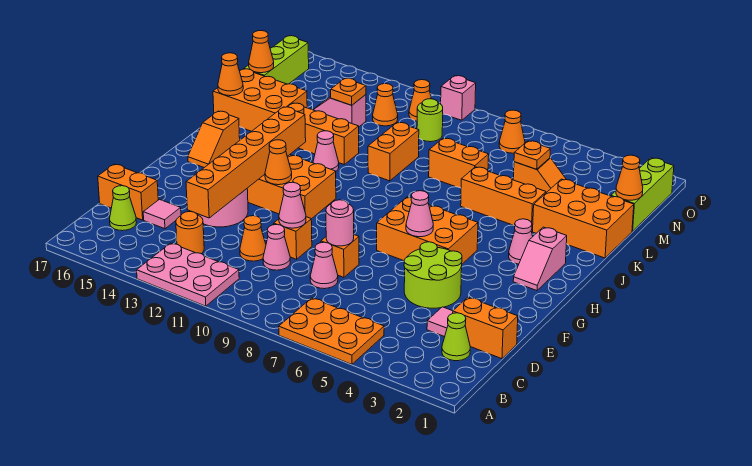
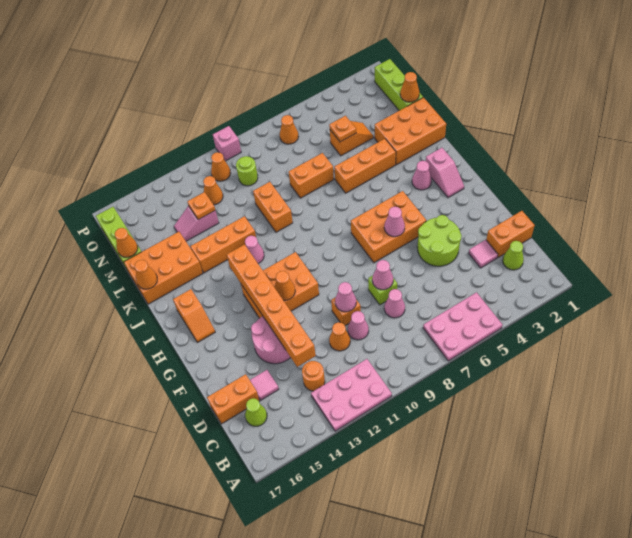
orange 2x3 plate [279,298,384,364] -> pink 2x3 plate [423,292,502,361]
orange 1x1 brick [321,235,359,277] -> lime 1x1 brick [368,276,397,305]
pink 1x1 round brick [326,200,354,246] -> pink 1x1 cone [372,260,393,290]

